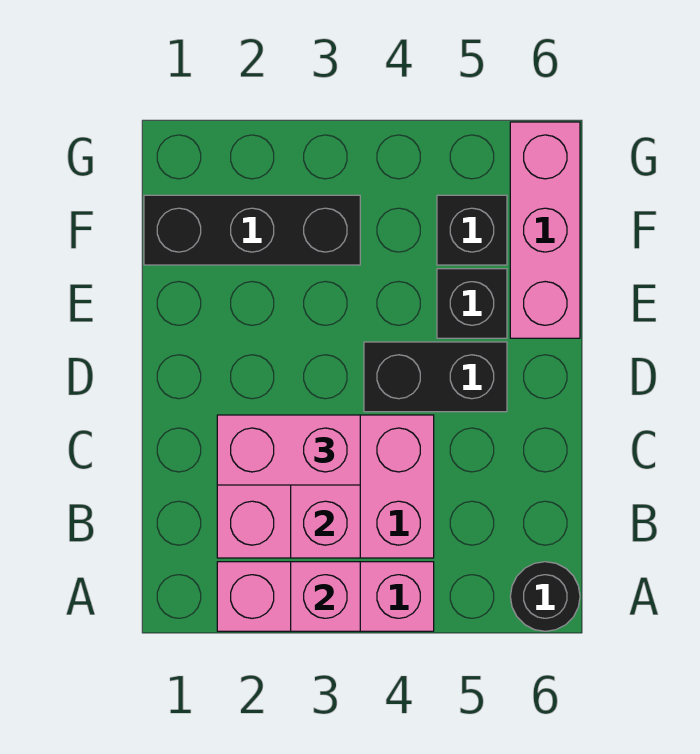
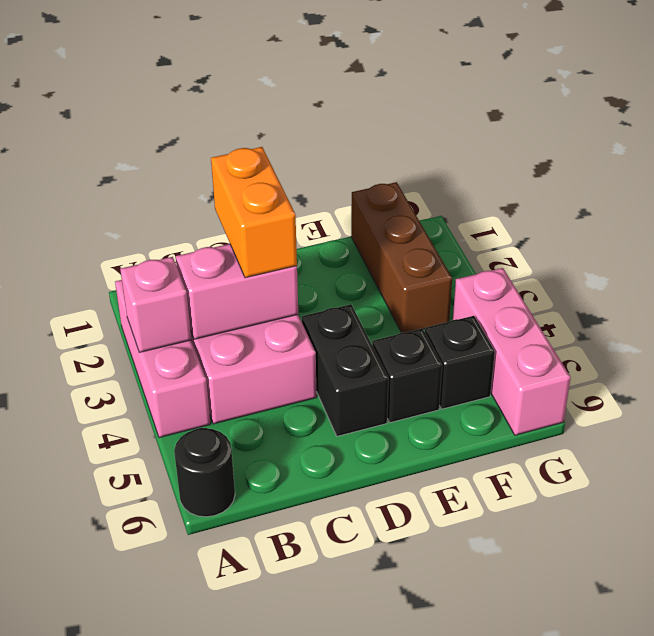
pink 1x2 brick [217,415,360,485] -> orange 1x2 brick [211,147,297,278]
pink 1x3 brick [510,122,580,338] -> pink 1x3 brick turned to [453,268,571,435]
black 1x3 brick [144,195,360,265] -> brown 1x3 brick [351,182,452,333]

